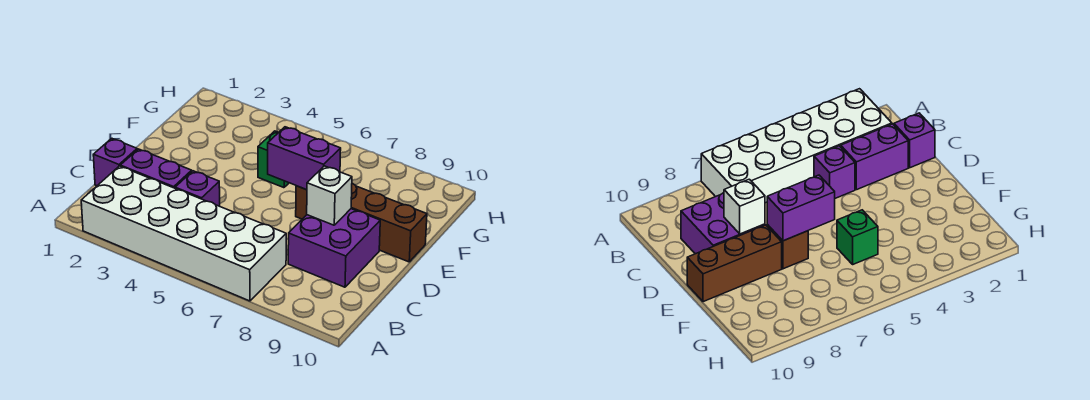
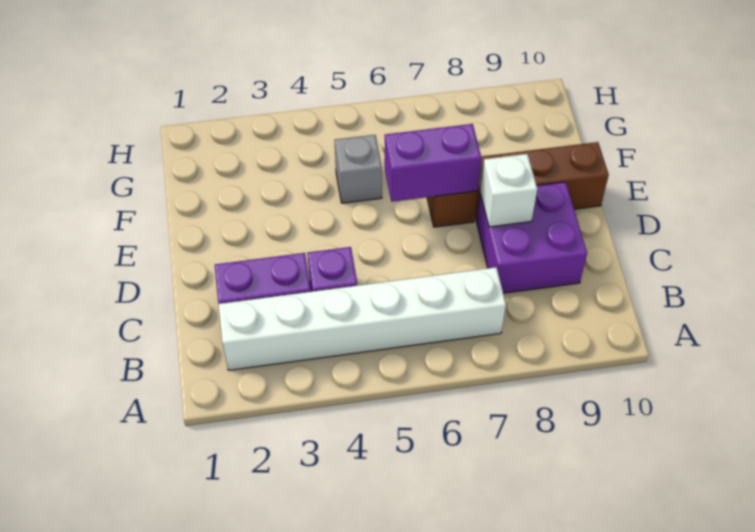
white 2x6 brick [81,166,286,301] -> white 1x6 brick [219,267,506,370]
purple 1x1 brick [93,138,137,186] -> none
green 1x1 brick [258,131,289,188] -> grey 1x1 brick [335,135,382,203]

